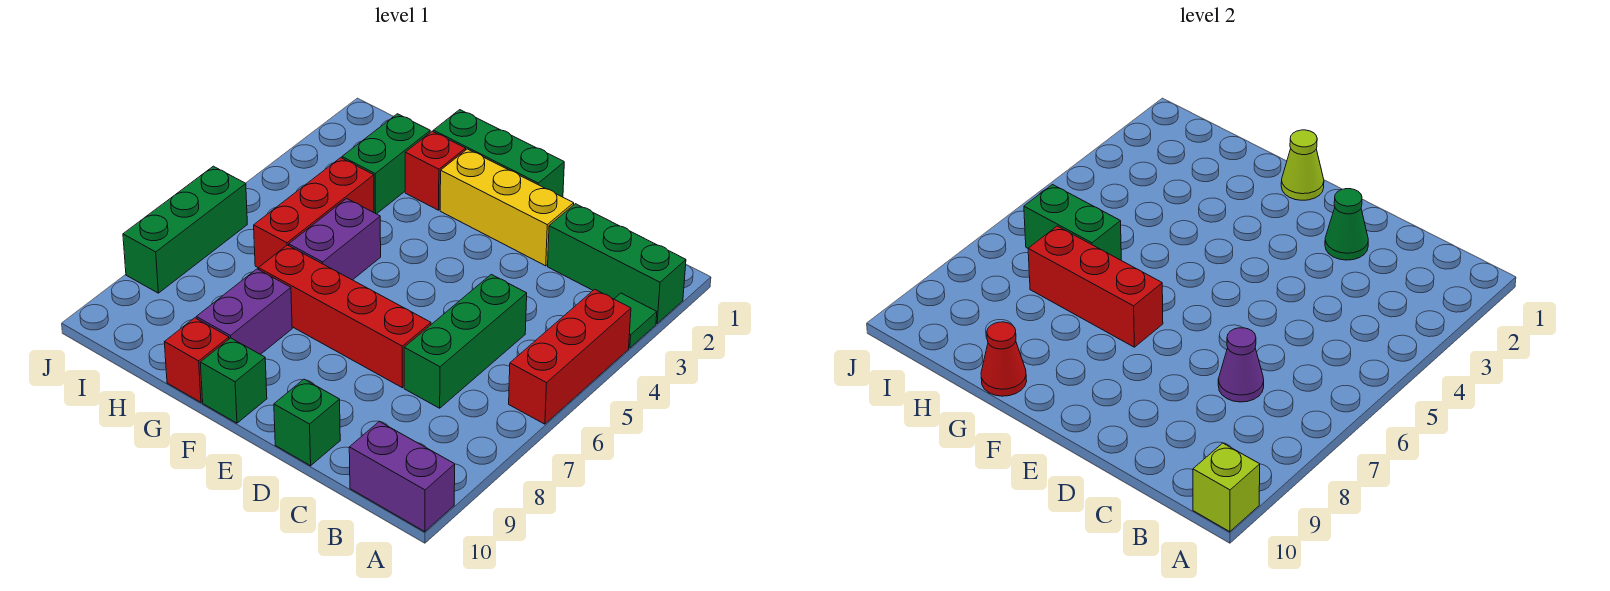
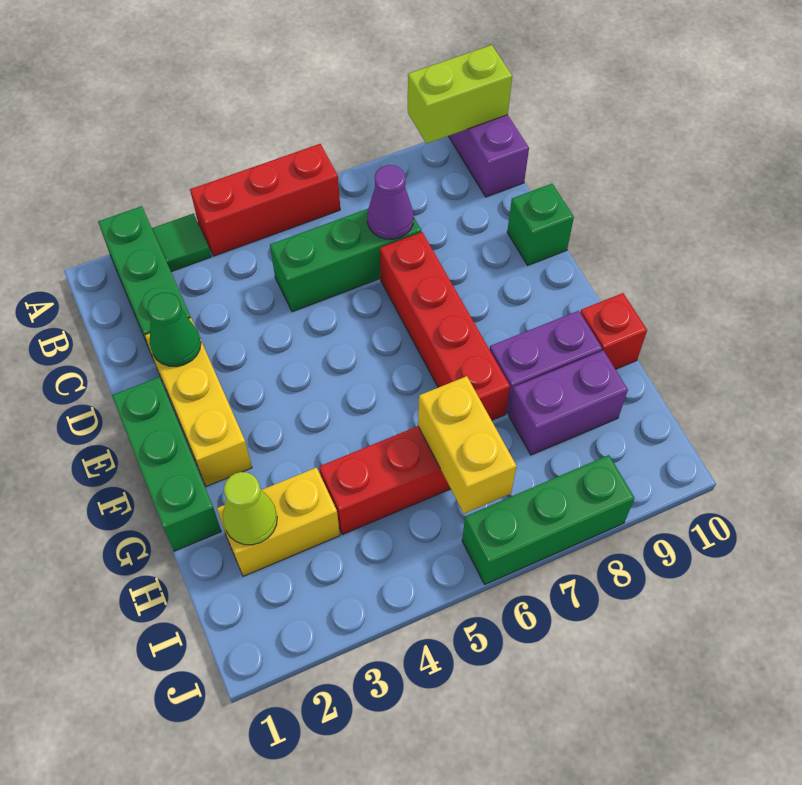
lime 1x1 brick [1193,443,1260,532] -> lime 1x2 brick [408,45,512,144]
lime 1x1 cone [1281,130,1324,200] -> lime 1x1 cone moved to [223,472,277,545]
red 1x3 brick [1028,226,1163,347] -> none
green 1x1 brick [200,338,267,423] -> none
red 1x1 brick [405,131,466,210] -> none
purple 1x2 brick [289,199,381,280] -> purple 1x2 brick moved to [509,350,628,455]
red 1x1 cone [981,322,1027,396] -> none
green 1x2 brick [342,114,430,214] -> yellow 1x2 brick [217,468,340,576]
green 1x2 brick [1024,185,1121,260] -> yellow 1x2 brick [418,376,517,514]

